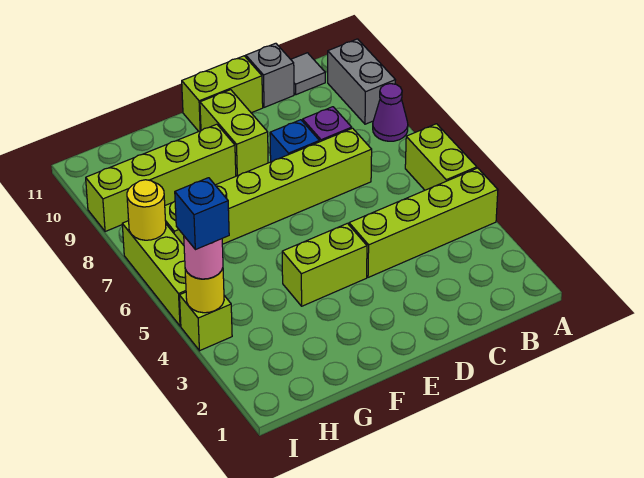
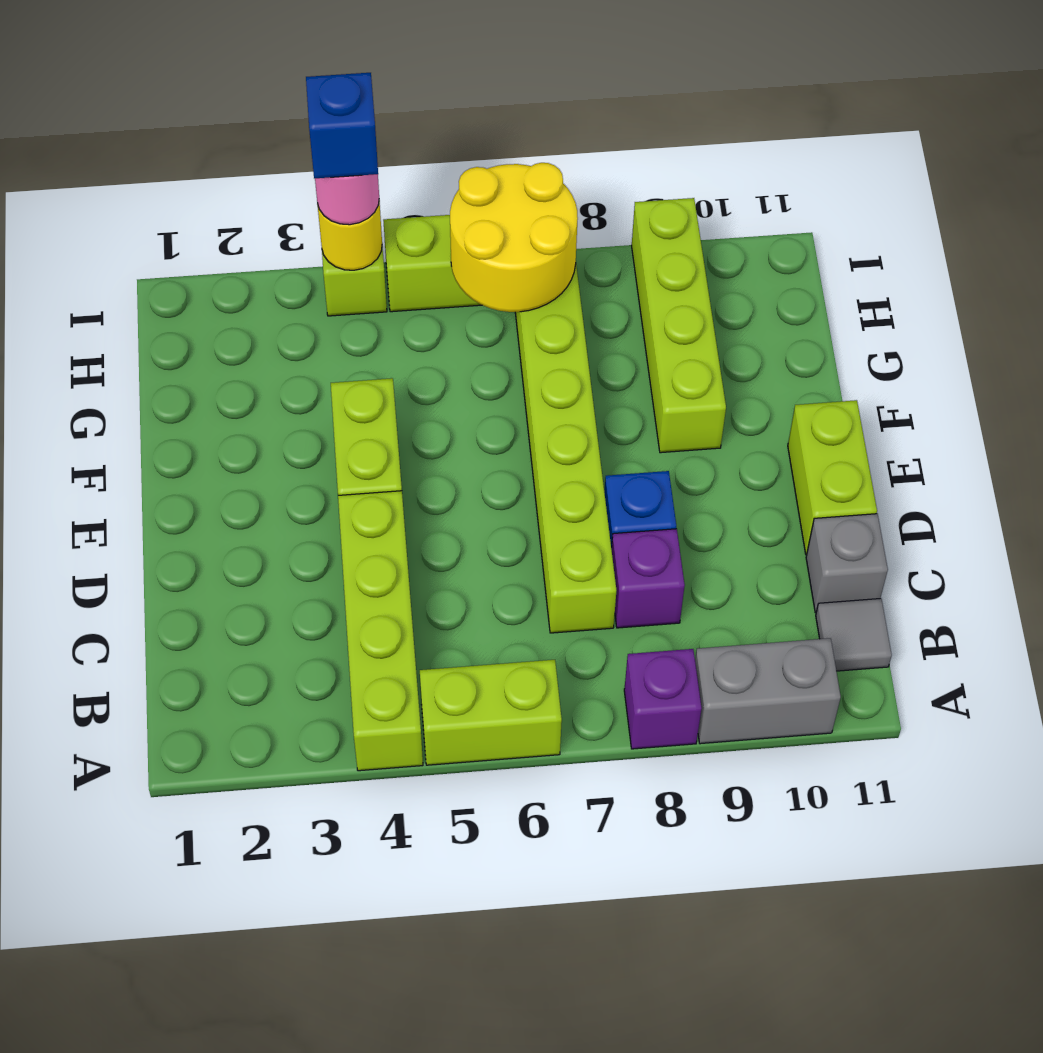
purple 1x1 cone [373,84,408,141] -> purple 1x1 brick [624,649,702,749]
lime 1x2 brick [200,90,268,176] -> none
yellow 1x1 round brick [127,180,166,240] -> yellow 2x2 round brick [450,163,578,312]

